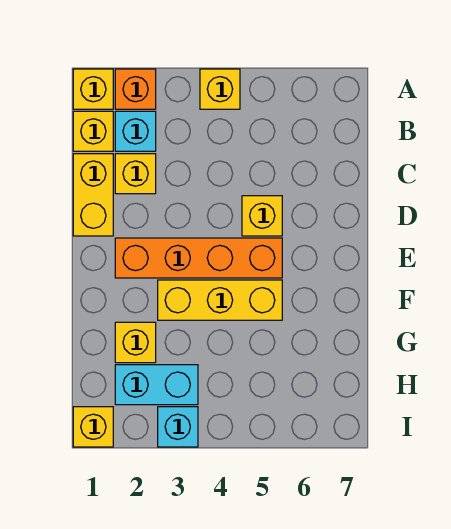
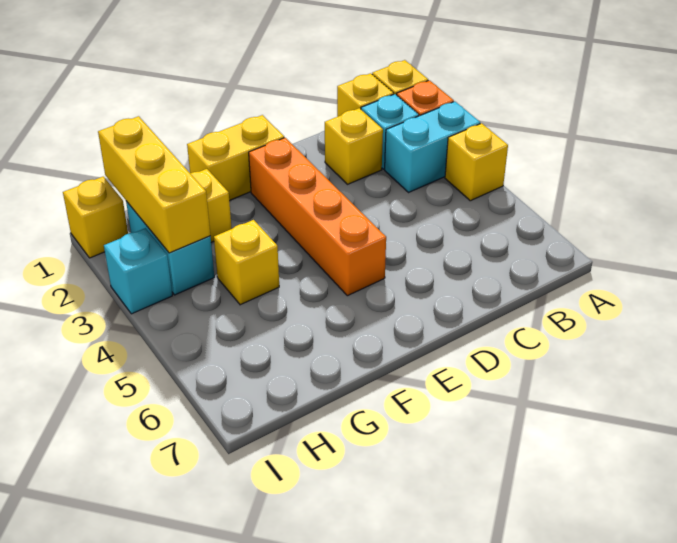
none -> cyan 1x2 brick [385,102,480,192]
yellow 1x2 brick [73,154,113,236] -> yellow 1x2 brick moved to [187,115,284,201]
yellow 1x1 brick [242,196,282,236] -> yellow 1x1 brick moved to [214,220,279,305]
yellow 1x3 brick [158,280,282,320] -> yellow 1x3 brick moved to [98,116,210,253]

